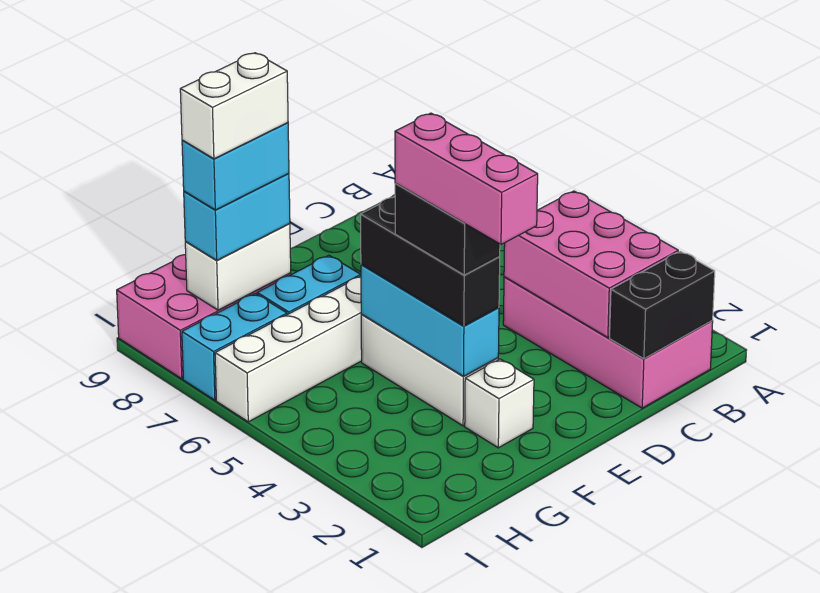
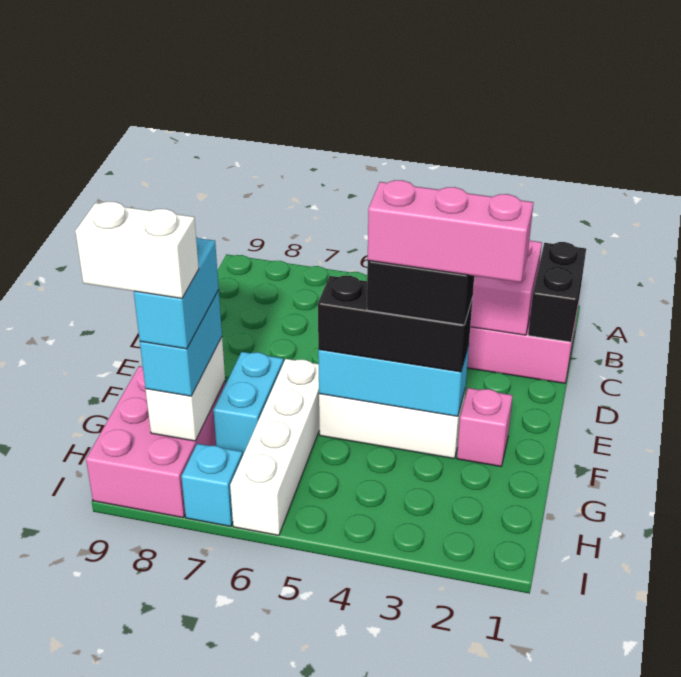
white 1x1 brick [465,359,534,448] -> pink 1x1 brick [457,388,513,466]
white 1x2 brick [180,53,288,159] -> white 1x2 brick turned to [75,202,199,298]
cyan 1x2 brick [182,293,287,400] -> cyan 1x1 brick [181,444,243,526]

